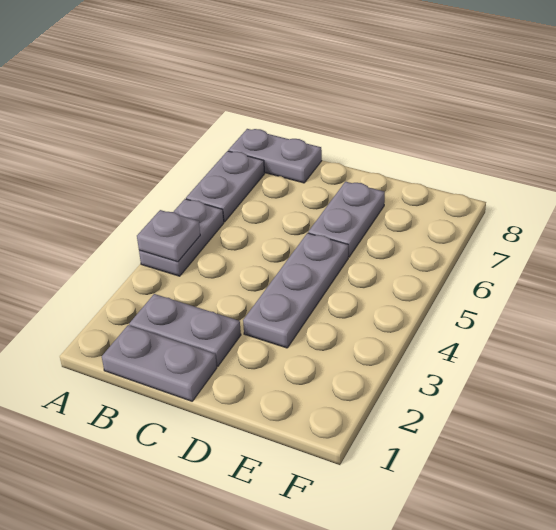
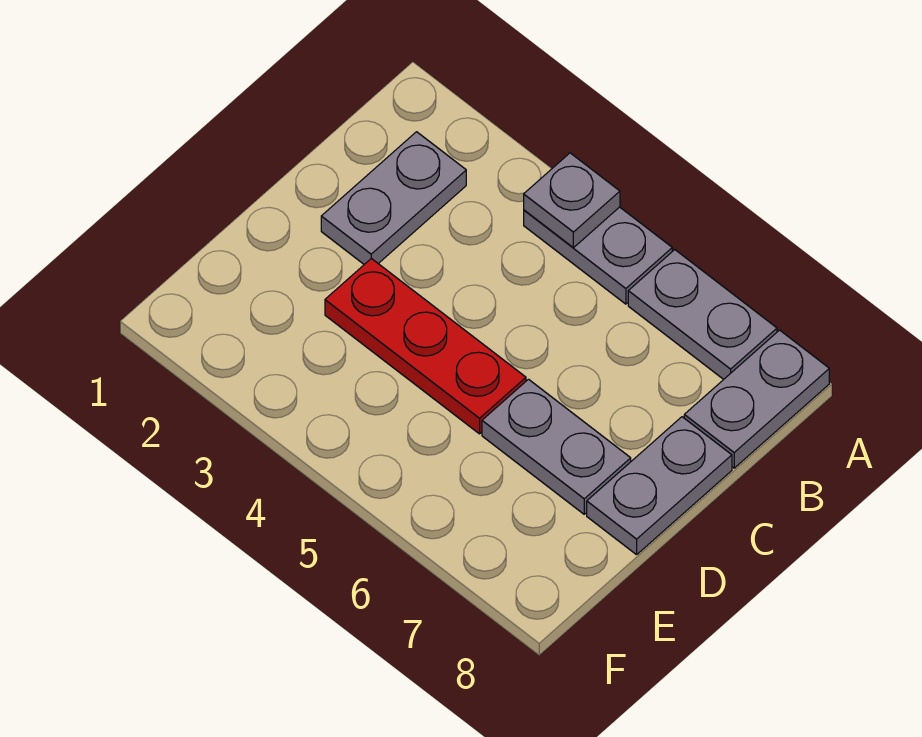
grey 1x2 plate [102,325,217,401] -> grey 1x2 plate moved to [587,417,732,555]
grey 1x3 plate [243,233,348,348] -> red 1x3 plate [325,258,526,434]

